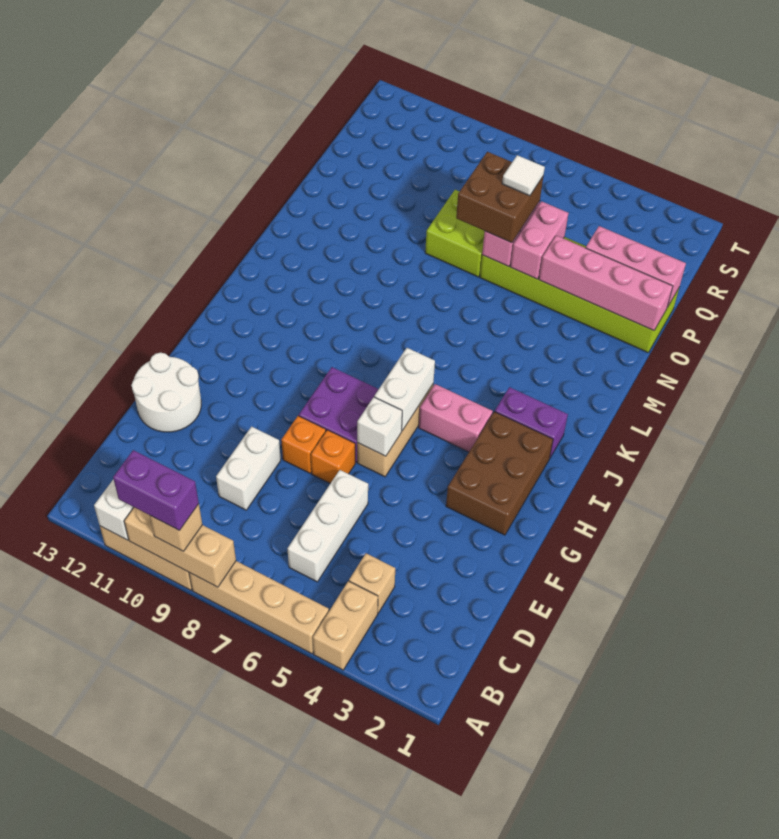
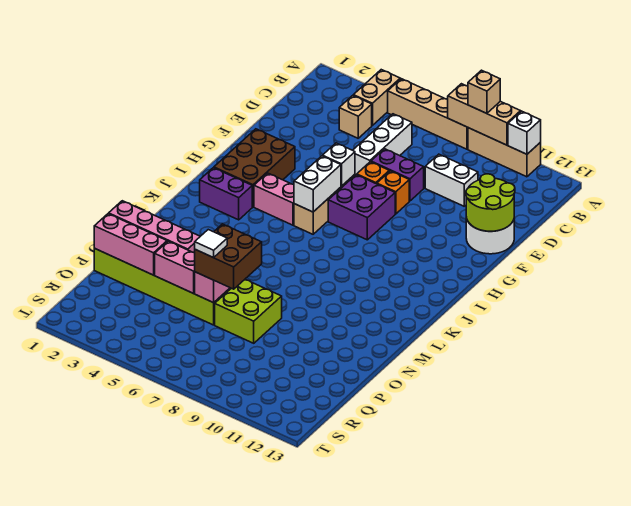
purple 1x2 brick [113,450,199,531] -> purple 1x2 brick moved to [371,149,424,201]
white 1x2 brick [216,427,281,510] -> white 1x2 brick turned to [425,154,478,206]
none -> lime 2x2 round brick [466,174,515,231]
pink 1x2 brick [511,201,568,279] -> pink 1x2 brick turned to [155,241,195,293]

